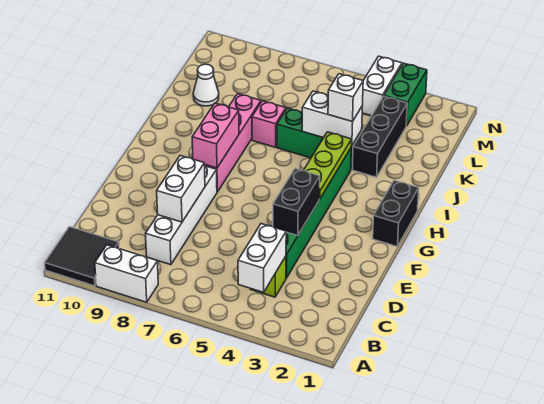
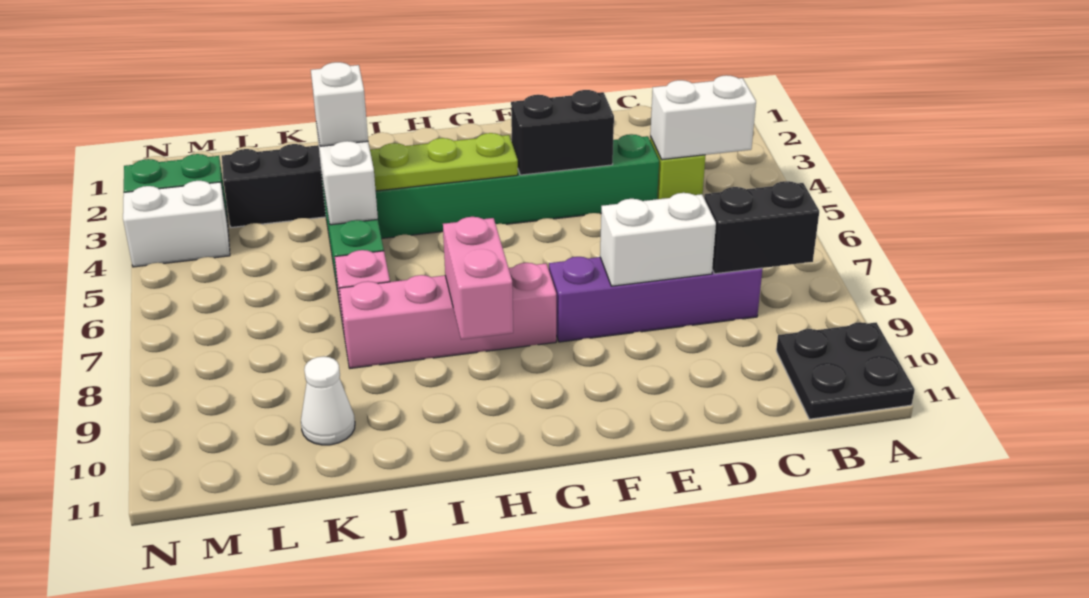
white 1x2 brick [95,245,158,302] -> none
black 2x2 tile [45,227,119,286] -> black 2x2 plate [776,322,915,419]
white 1x4 brick [146,166,217,265] -> purple 1x4 brick [549,257,762,342]
black 1x2 brick [373,180,419,247] -> black 1x2 brick moved to [704,181,819,274]
pink 1x2 brick [192,103,239,168] -> pink 1x2 brick turned to [443,217,513,340]

